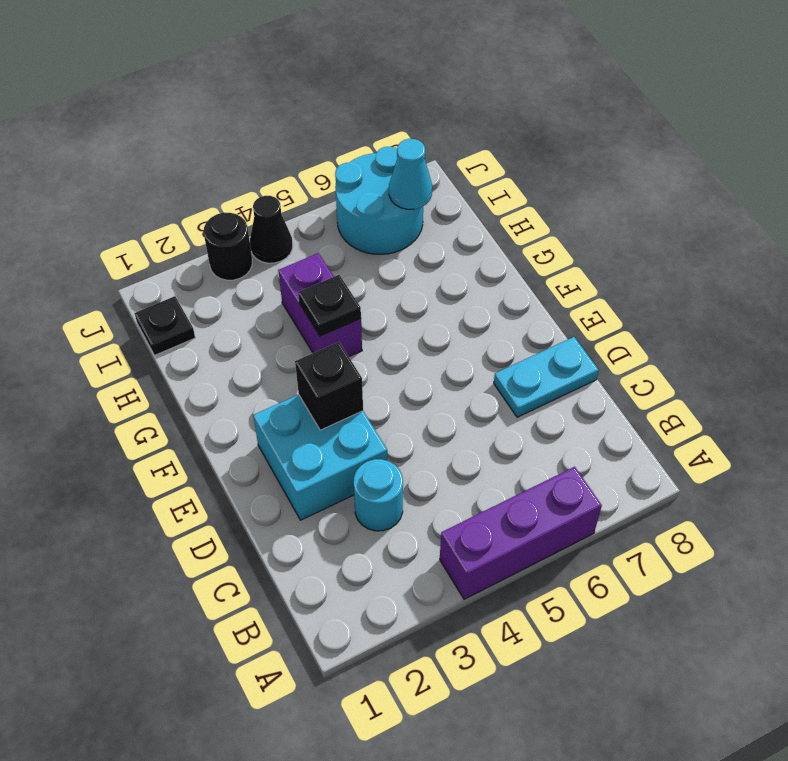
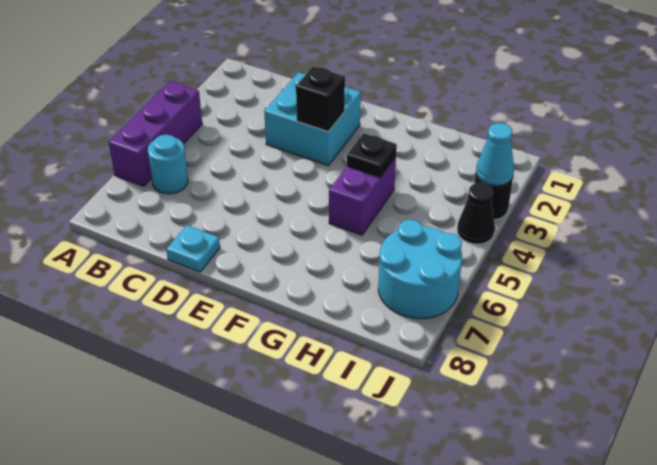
cyan 1x1 round brick [354,459,403,531] -> cyan 1x1 round brick moved to [148,135,188,194]
cyan 1x2 plate [494,337,599,417] -> cyan 1x1 plate [166,225,220,272]
purple 1x2 brick [278,253,362,357] -> purple 1x2 brick turned to [329,156,396,235]
black 1x1 plate [134,296,195,355] -> none
cyan 1x1 cone [389,139,432,209] -> cyan 1x1 cone moved to [476,123,514,186]

